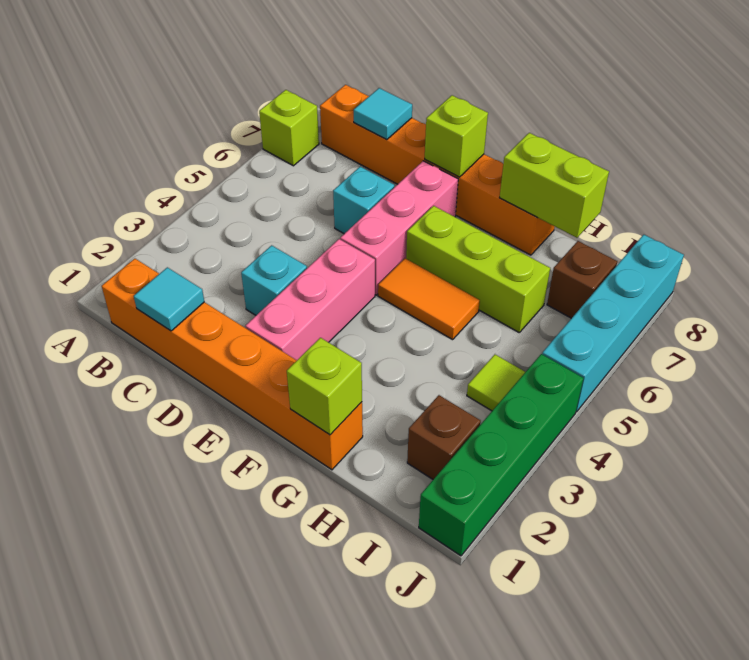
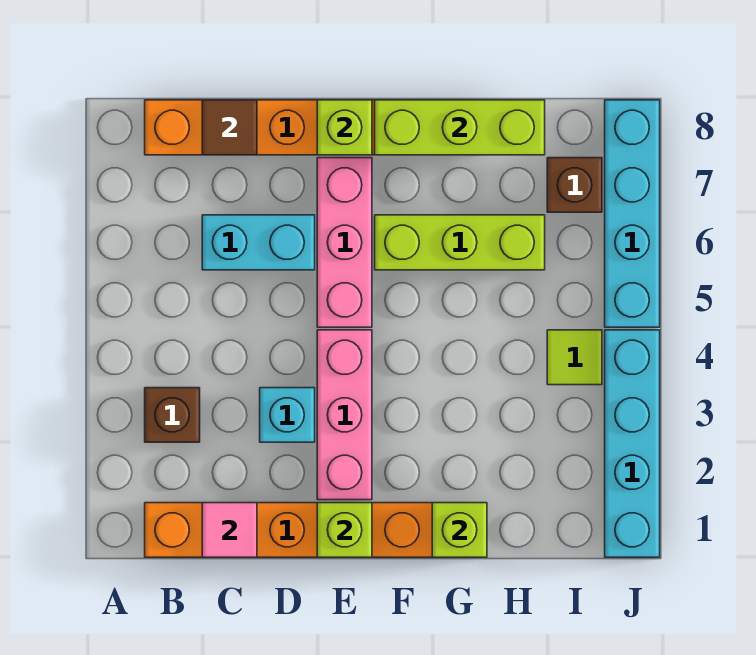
lime 1x1 brick [259,90,319,166] -> lime 1x1 brick moved to [317,503,372,557]
cyan 1x1 tile [134,267,204,331] -> pink 1x1 tile [202,503,257,557]
cyan 1x1 tile [354,88,412,140] -> brown 1x1 tile [202,100,257,155]
cyan 1x1 brick [333,167,394,234] -> cyan 1x2 brick [202,215,315,270]
orange 1x2 tile [378,258,480,340] -> none
lime 1x2 brick [500,133,609,238] -> lime 1x3 brick [375,100,545,155]
brown 1x1 brick [407,395,481,479] -> brown 1x1 brick moved to [145,388,200,442]
green 1x4 brick [419,354,583,556] -> cyan 1x4 brick [605,330,660,557]

